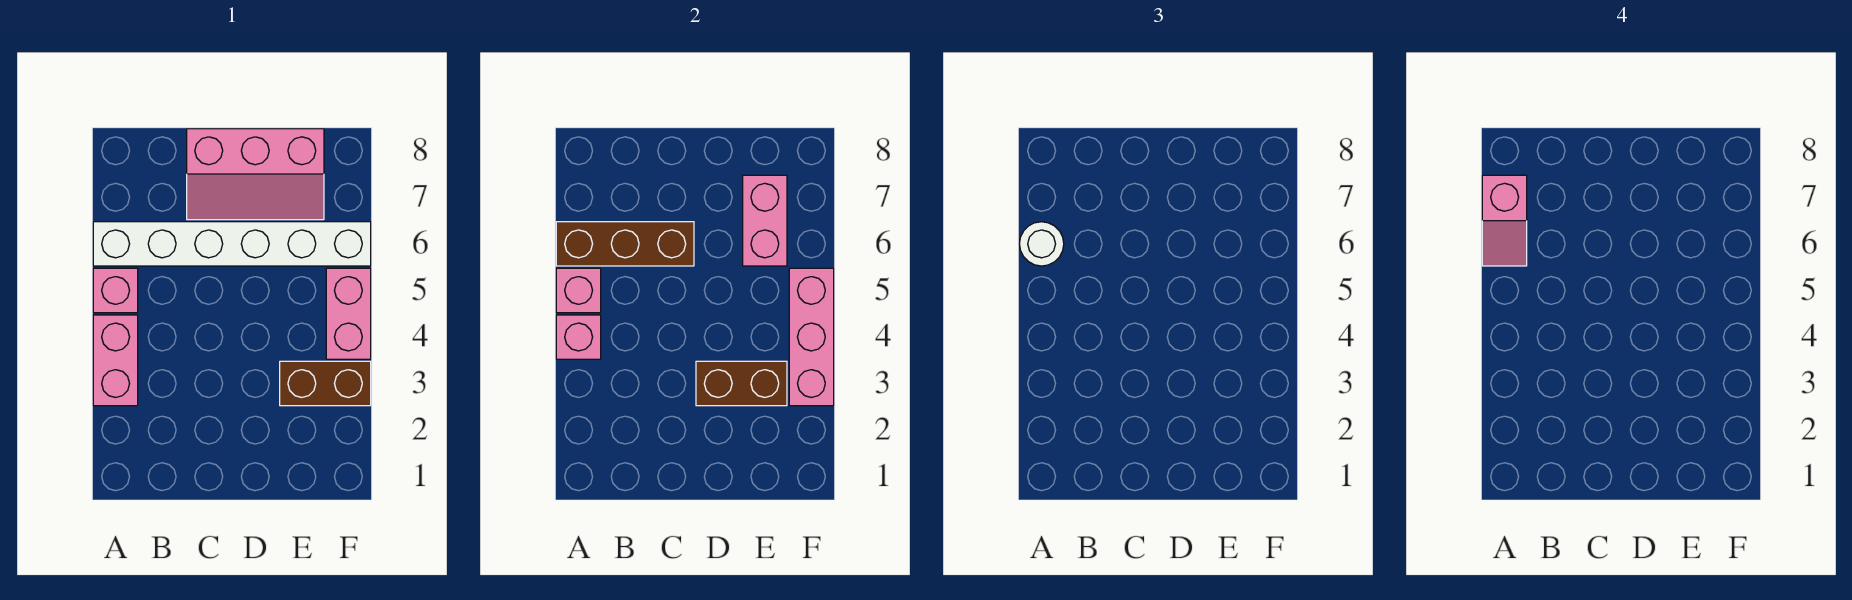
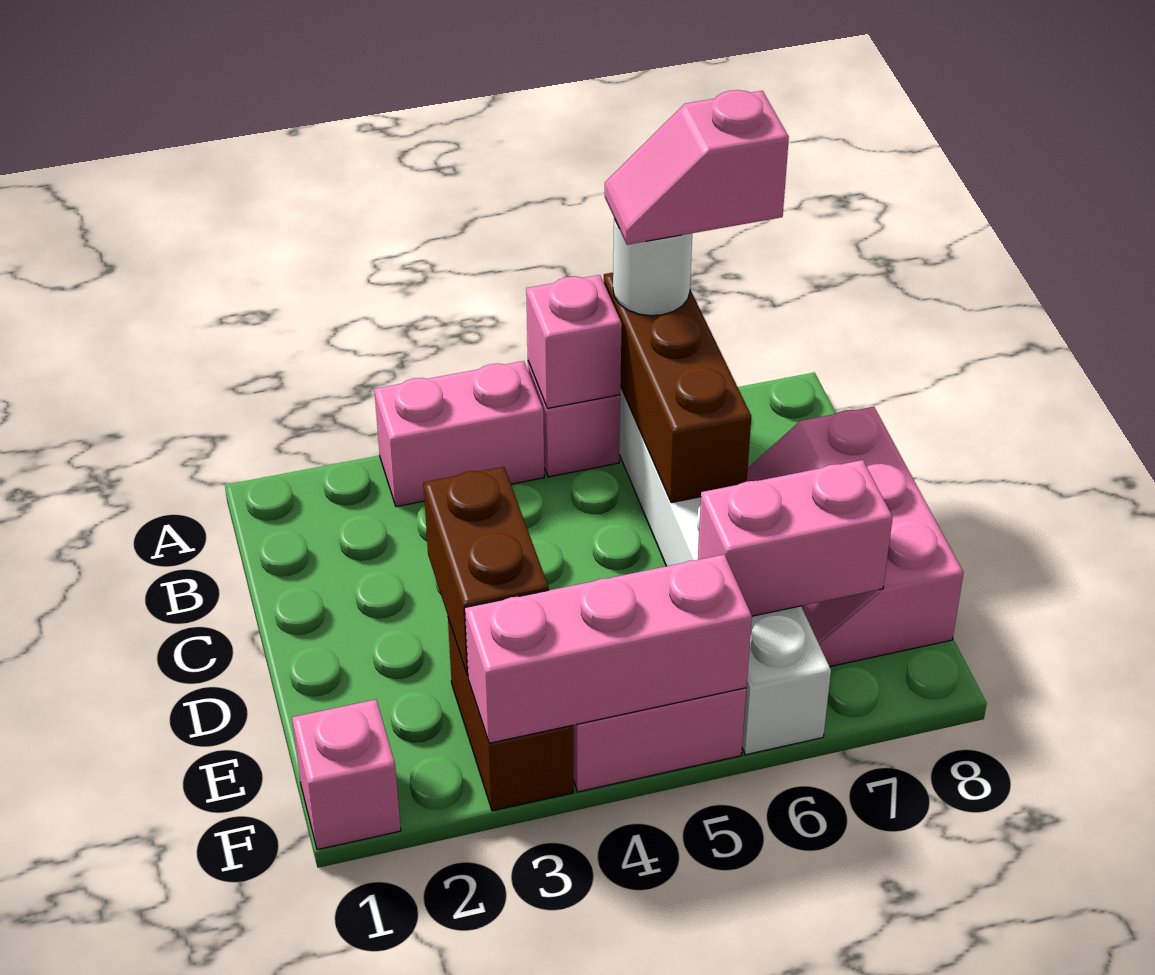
pink 1x1 brick [556,315,601,359] -> pink 1x1 brick moved to [292,700,401,850]

